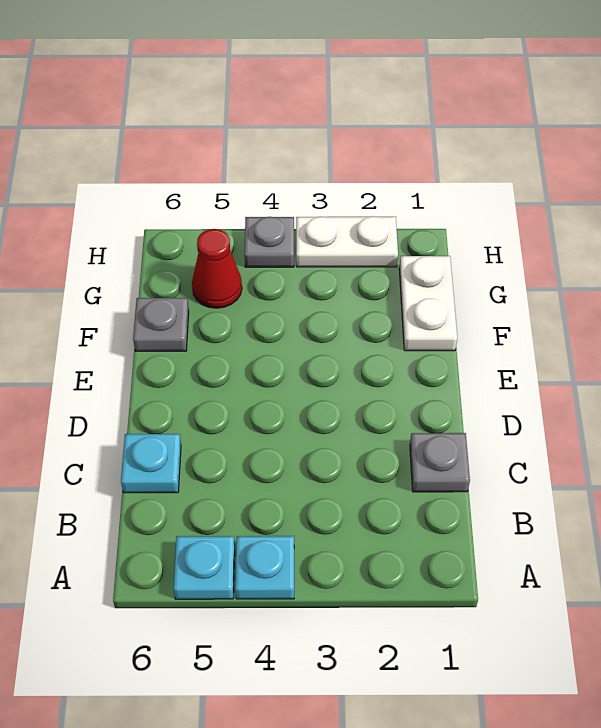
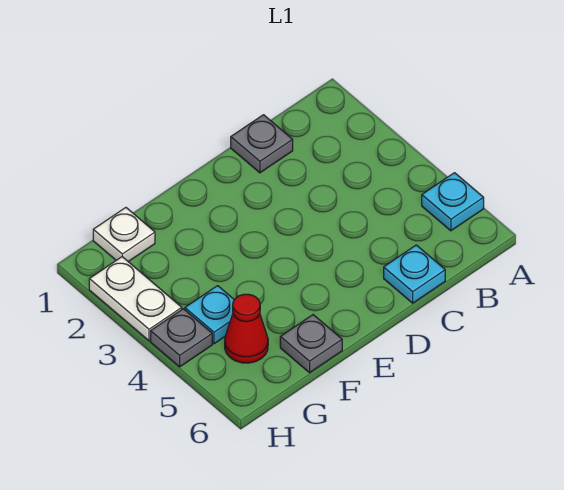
cyan 1x1 plate [235,536,294,599] -> cyan 1x1 plate moved to [185,286,234,344]
white 1x2 plate [399,256,457,351] -> white 1x1 plate [93,208,155,262]

